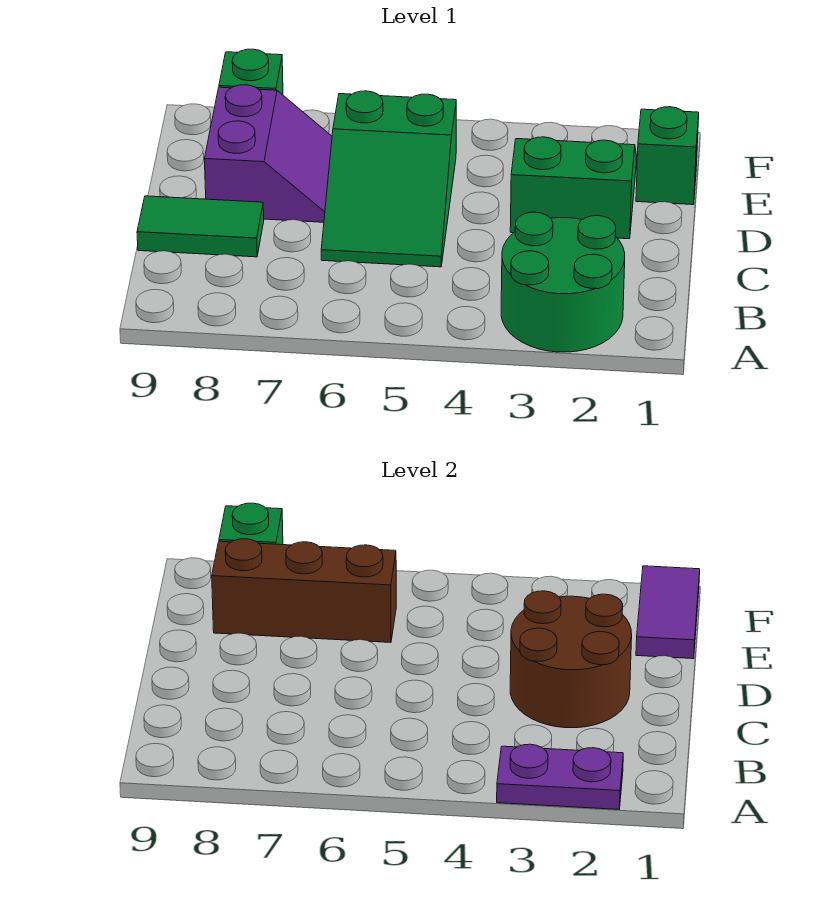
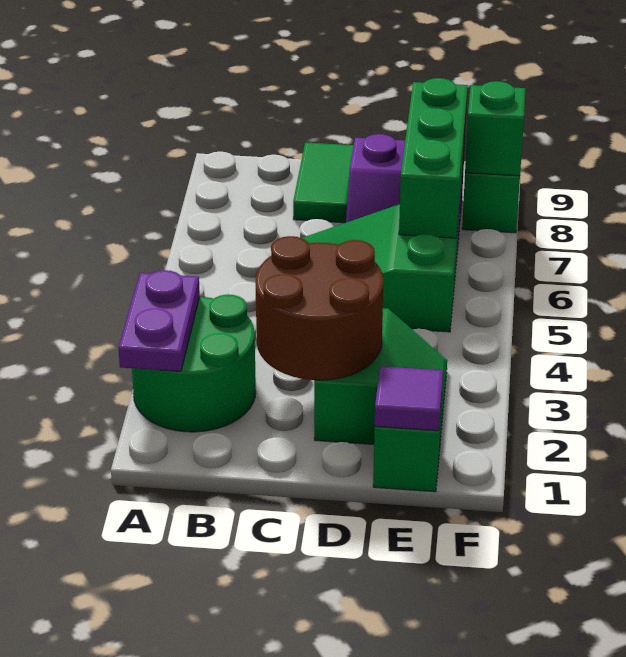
purple 1x2 tile [636,566,700,659] -> purple 1x1 tile [375,366,443,431]
brown 1x3 brick [212,539,396,643] -> green 1x3 brick [399,78,468,238]

